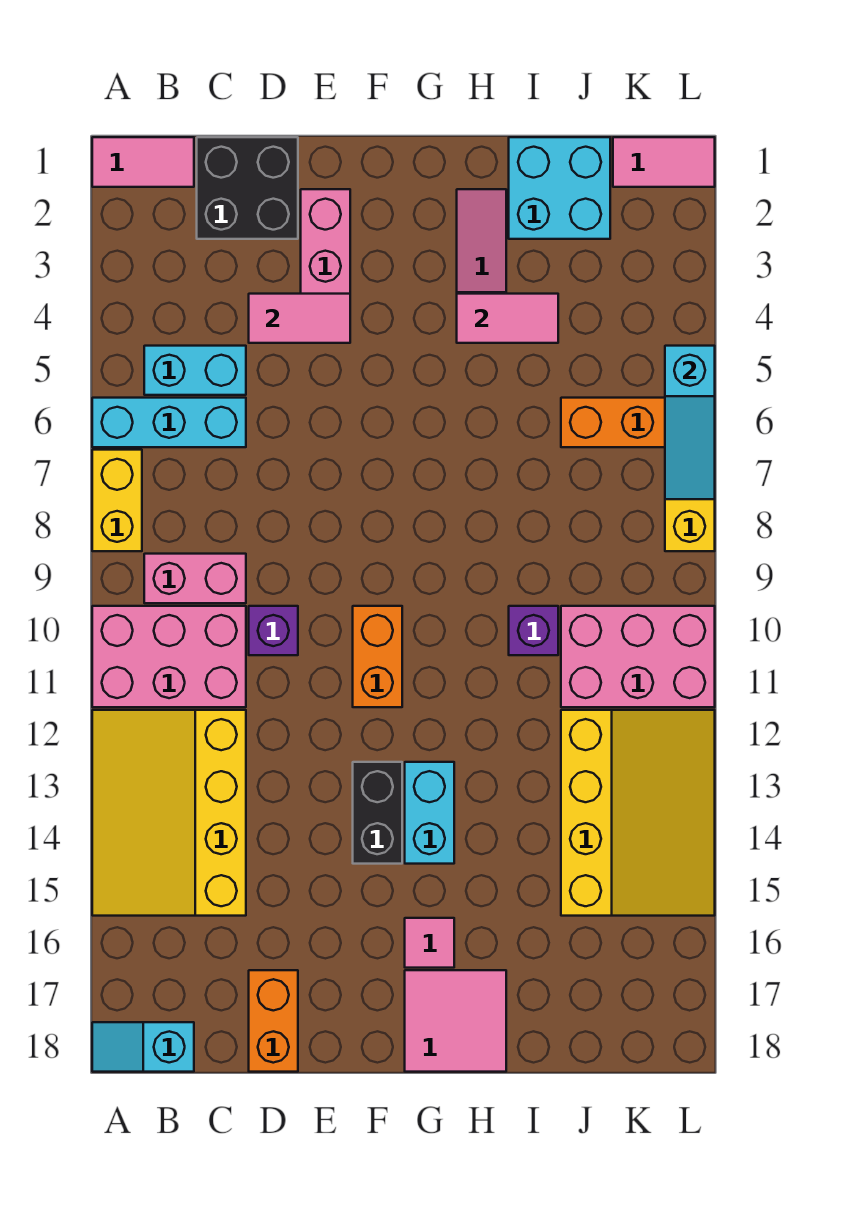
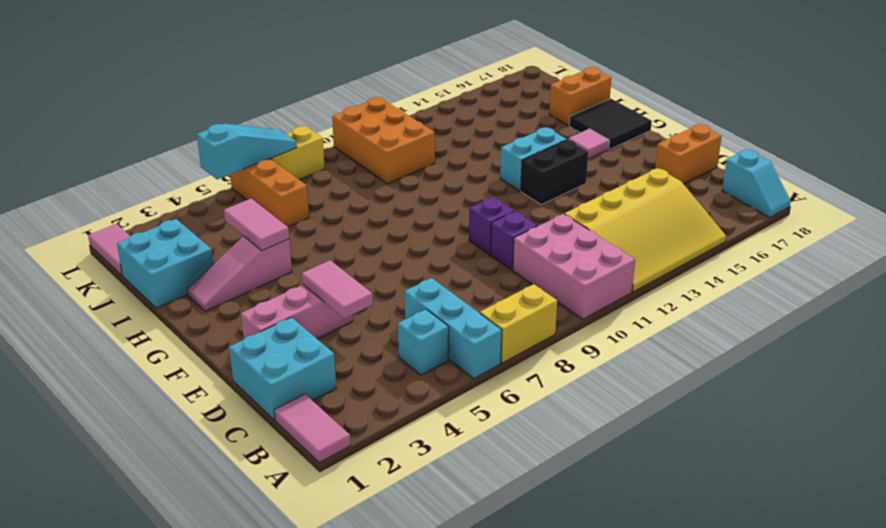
cyan 1x2 brick [144,346,246,395] -> cyan 1x1 brick [398,309,449,375]
pink 1x2 brick [144,554,246,603] -> none
black 2x2 brick [197,137,298,239] -> cyan 2x2 brick [229,317,336,420]
orange 1x2 brick [353,606,402,707] -> orange 1x2 brick moved to [549,67,611,126]
pink 2x2 tile [405,970,506,1072] -> black 2x2 tile [569,99,652,149]
purple 1x1 brick [509,606,558,655] -> purple 1x1 brick moved to [469,197,515,255]
pink 2x3 brick [561,606,715,707] -> orange 2x3 brick [332,97,435,184]
yellow 3x4 slope [561,710,715,916] -> none

